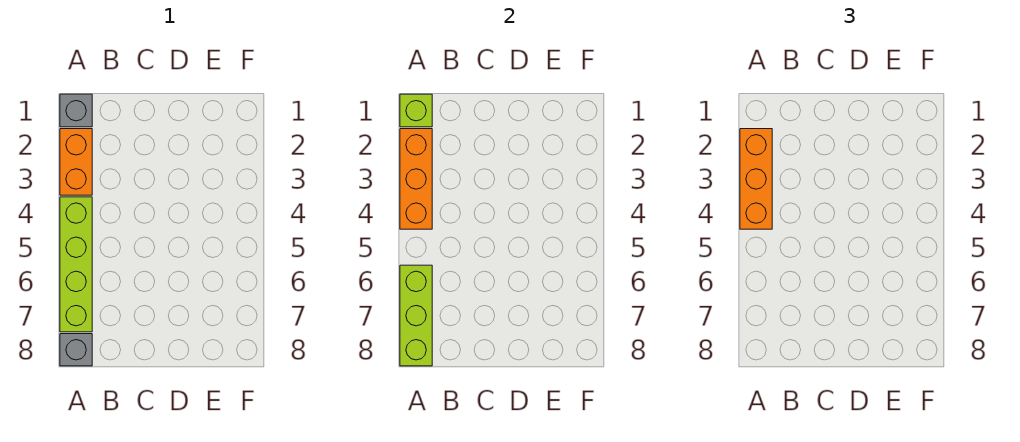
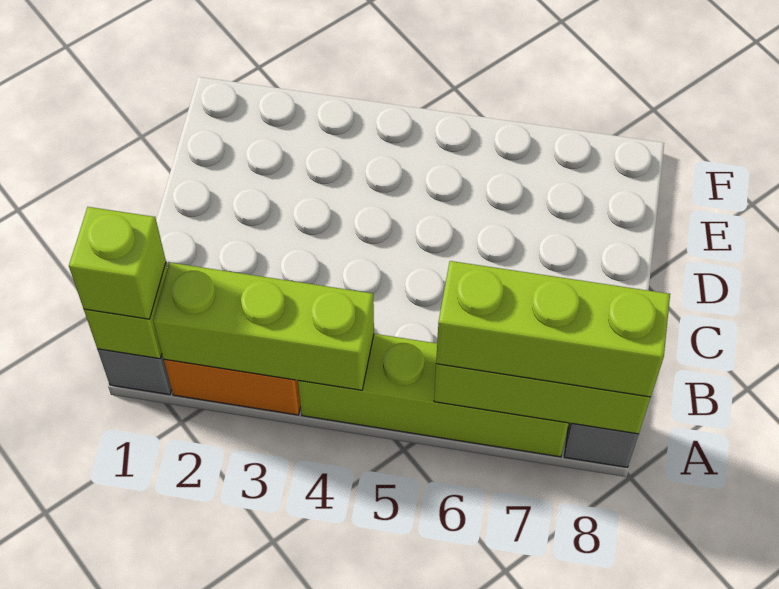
none -> lime 1x1 brick [69,207,166,319]
orange 1x3 brick [400,129,432,229] -> lime 1x3 brick [153,263,374,390]
orange 1x3 brick [740,129,772,229] -> none
none -> lime 1x3 brick [436,261,670,397]

